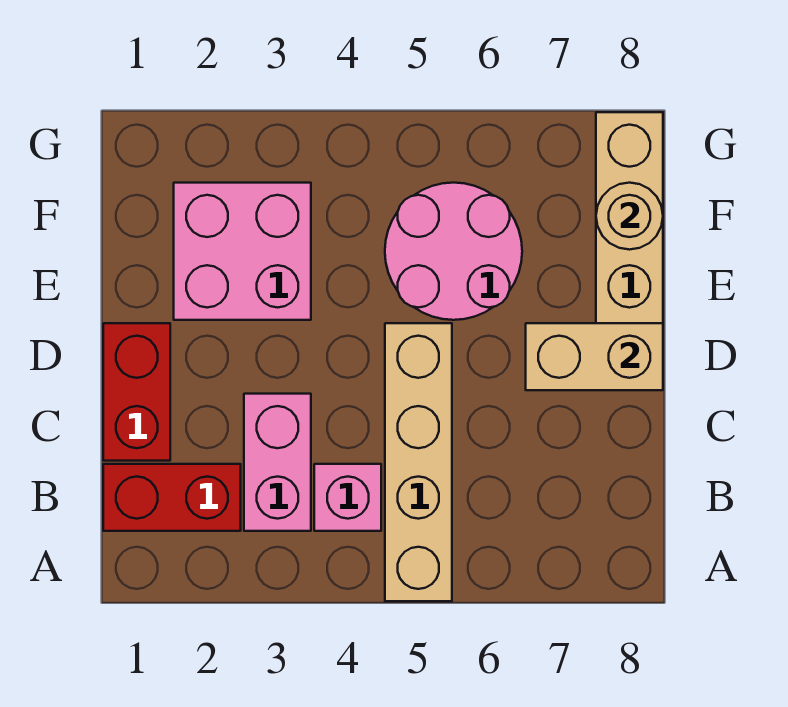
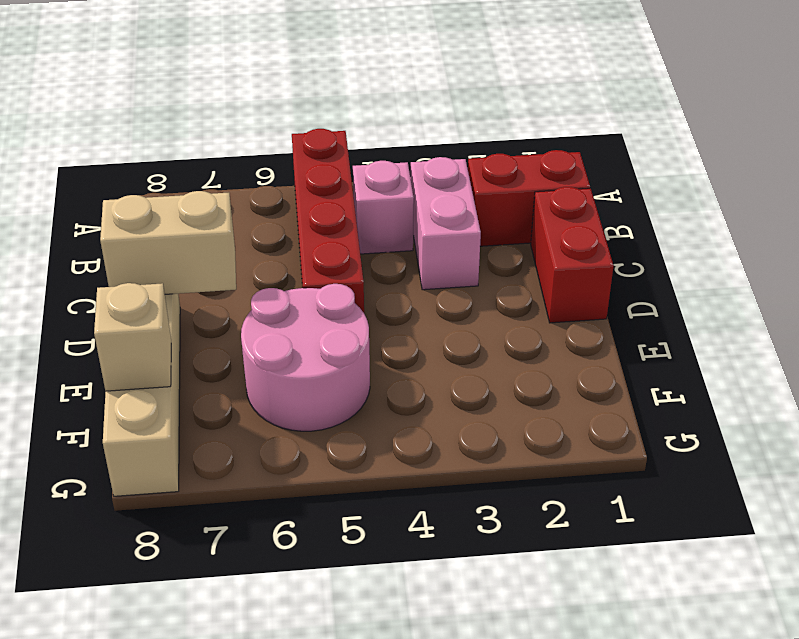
tan 1x4 brick [385,323,452,601] -> red 1x4 brick [292,129,364,313]
pink 2x2 brick [174,183,311,320] -> none
tan 1x1 round brick [596,183,663,250] -> tan 1x1 brick [94,283,171,391]

